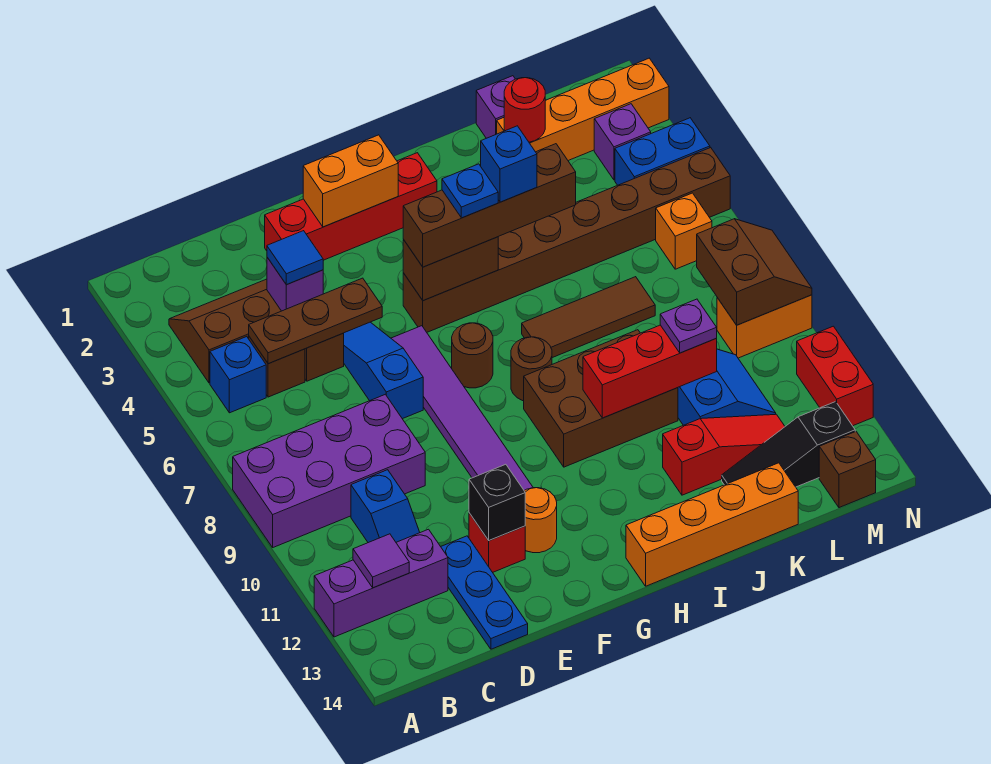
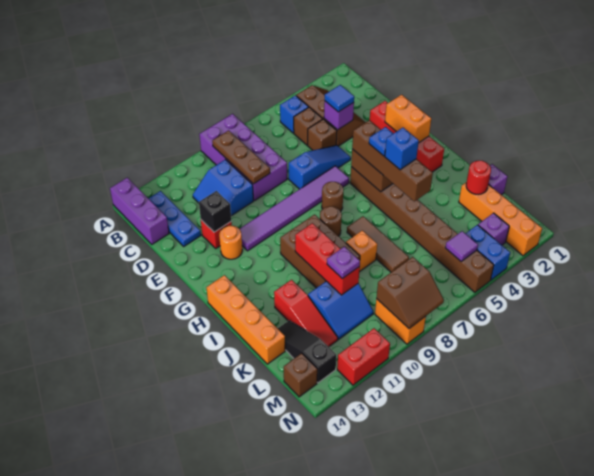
purple 1x3 brick [314,529,448,637] -> purple 1x3 brick moved to [110,178,169,244]
purple 1x1 tile [353,534,409,588] -> purple 1x1 tile moved to [445,231,478,261]
brown 1x3 plate [249,278,382,364] -> brown 1x3 plate moved to [212,130,270,184]
blue 1x2 slope [351,470,420,543] -> blue 2x2 slope [193,160,253,216]
blue 1x3 plate [441,536,528,649] -> blue 1x3 plate turned to [148,191,201,246]
orange 1x1 brick [656,193,712,269] -> orange 1x1 brick moved to [346,230,377,271]

